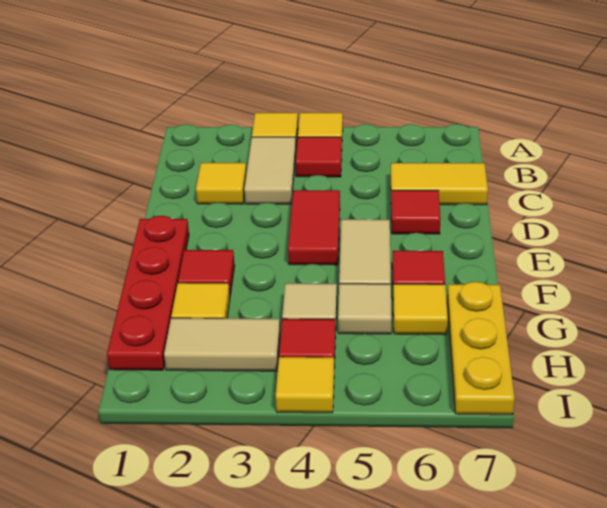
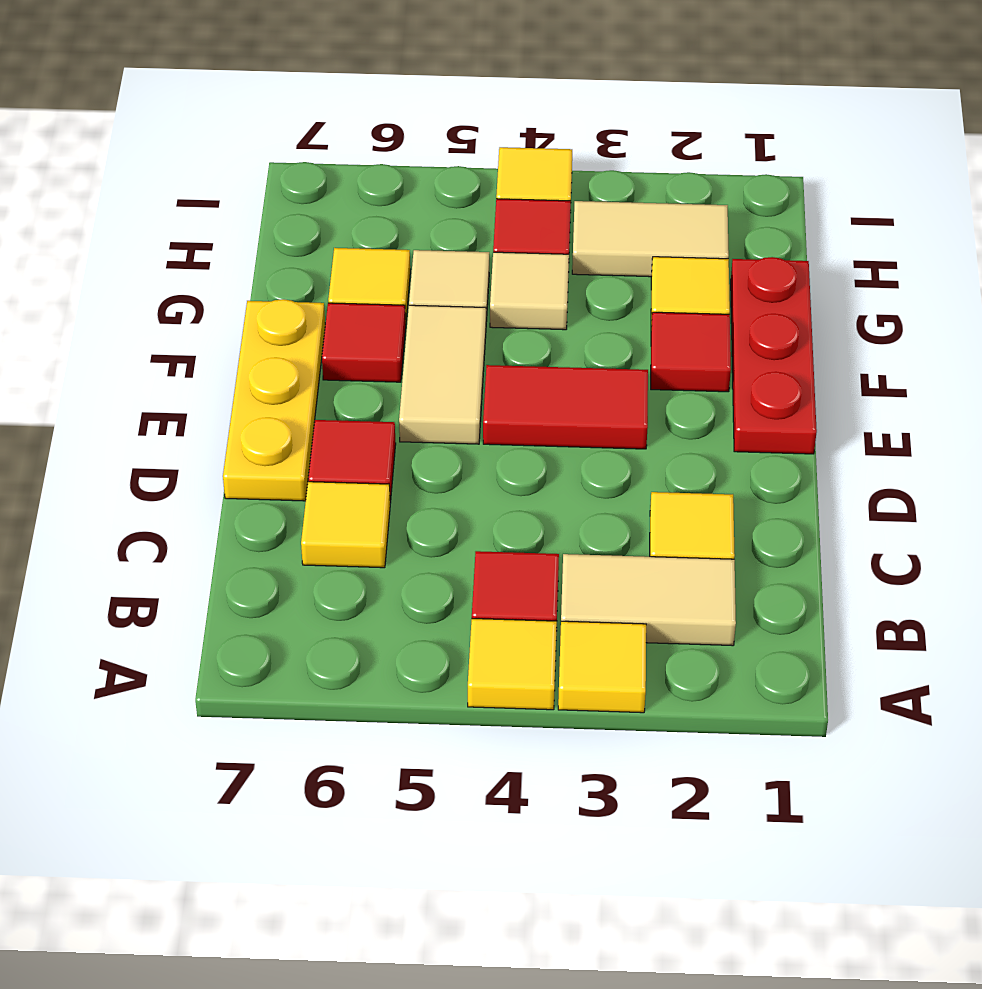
tan 1x2 tile [244,137,296,204] -> tan 1x2 tile turned to [561,554,736,646]
yellow 1x2 tile [391,163,488,205] -> yellow 1x1 tile [301,482,390,568]
red 1x2 tile [288,190,340,265] -> red 1x2 tile turned to [483,365,648,449]
red 1x4 plate [107,216,189,370] -> red 1x3 plate [731,257,817,454]
yellow 1x3 plate [447,282,515,415] -> yellow 1x3 plate moved to [223,299,325,501]

